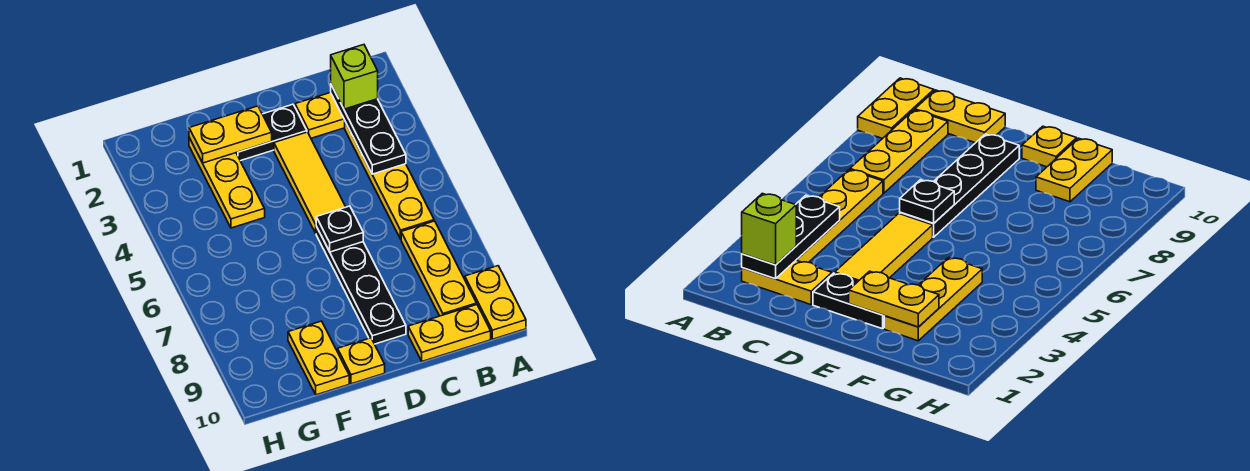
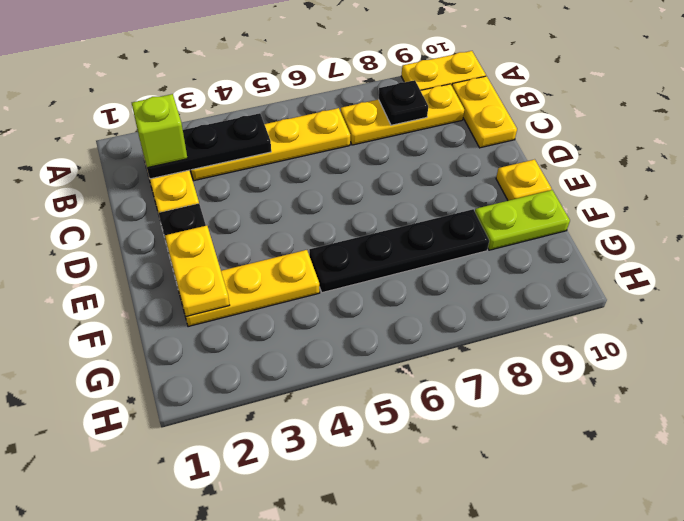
yellow 1x3 tile [274,132,345,233] -> none
black 1x4 plate [316,227,406,344] -> black 1x4 plate moved to [309,209,489,293]
black 1x1 plate [316,206,363,252] -> black 1x1 plate moved to [378,80,428,125]
yellow 1x2 plate [288,321,349,395] -> lime 1x2 plate [475,190,570,250]

